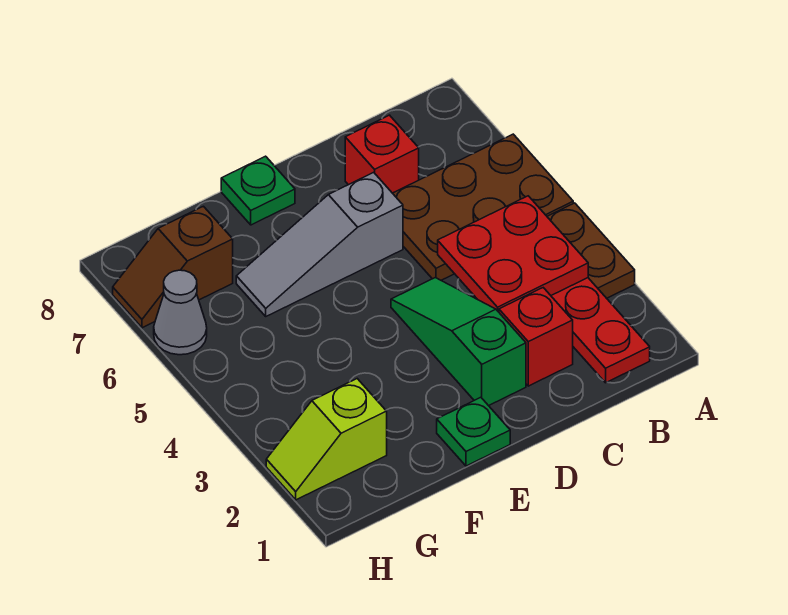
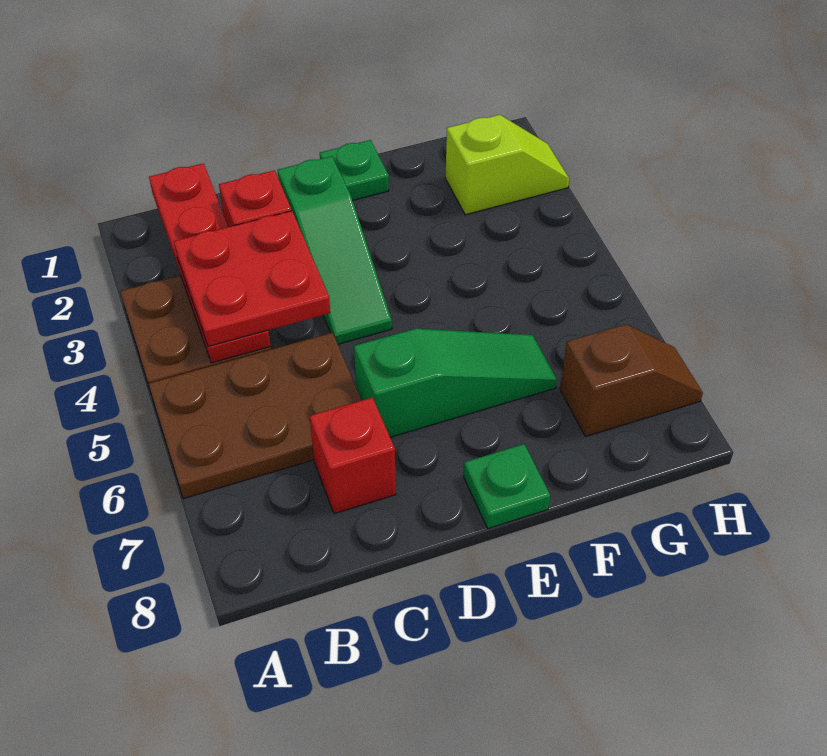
grey 1x3 slope [236,172,403,316] -> green 1x3 slope [354,329,557,437]
grey 1x1 cone [154,270,207,355] -> none

